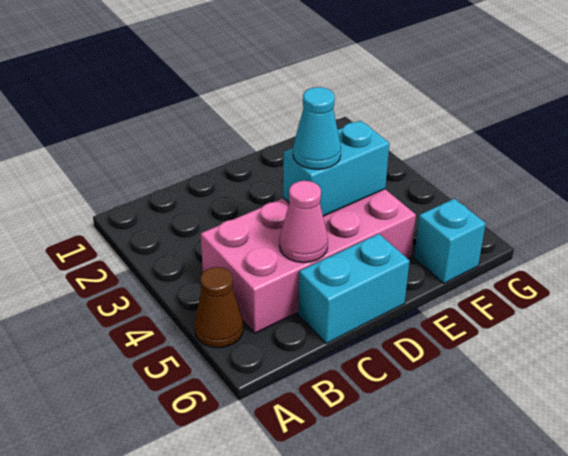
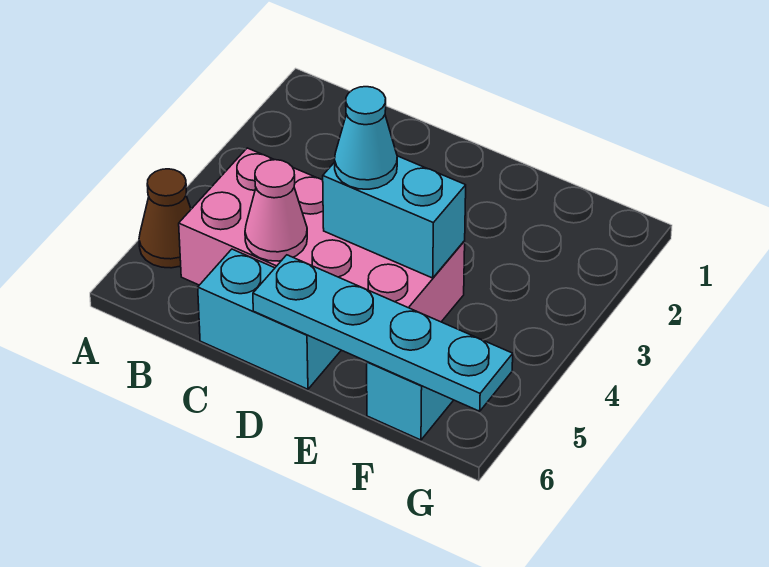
none -> cyan 1x4 plate [253,255,513,411]

